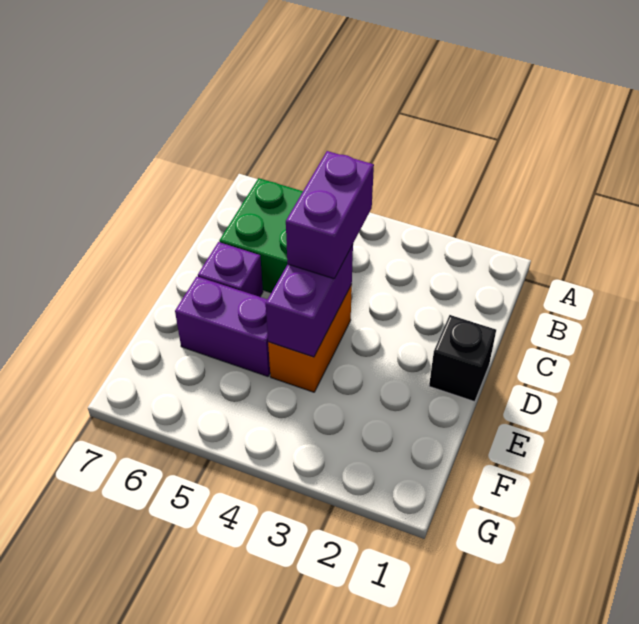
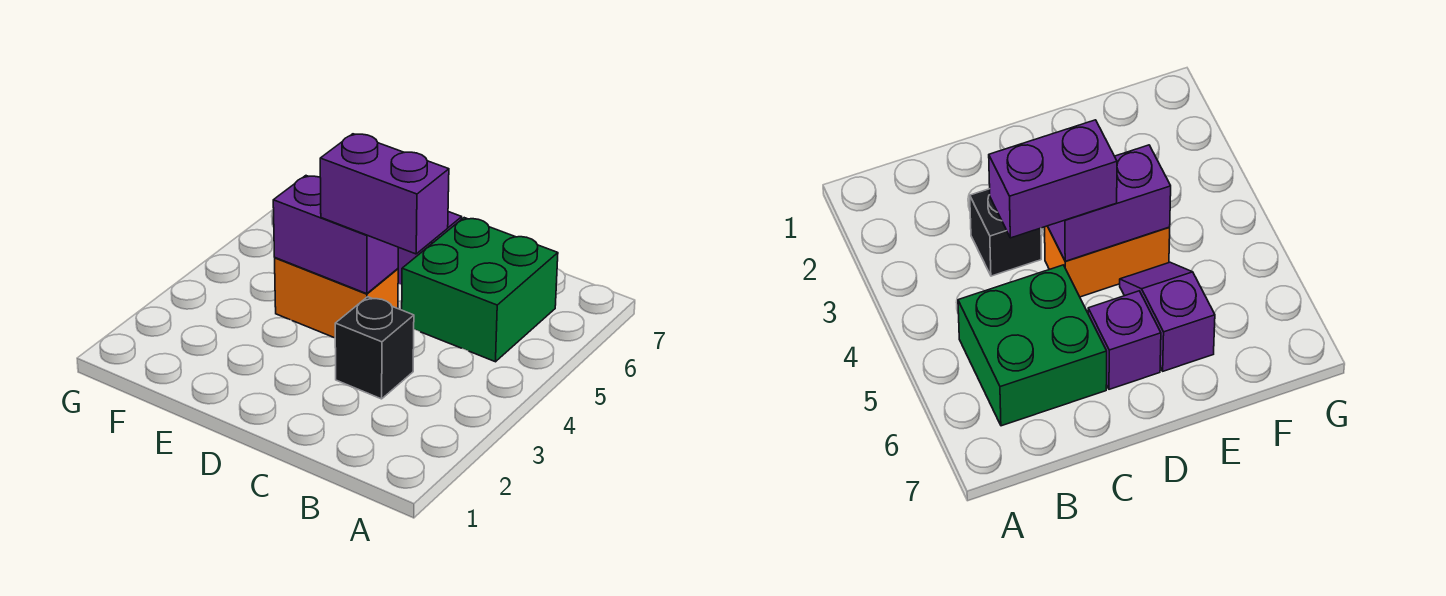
black 1x1 brick [429,315,496,402] -> black 1x1 brick moved to [335,297,414,399]
purple 1x2 brick [175,277,270,376] -> purple 1x2 slope [1120,262,1215,371]

